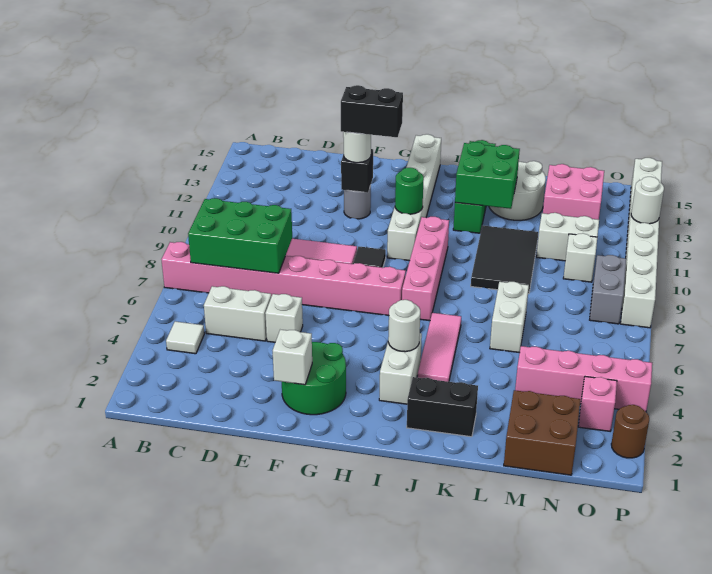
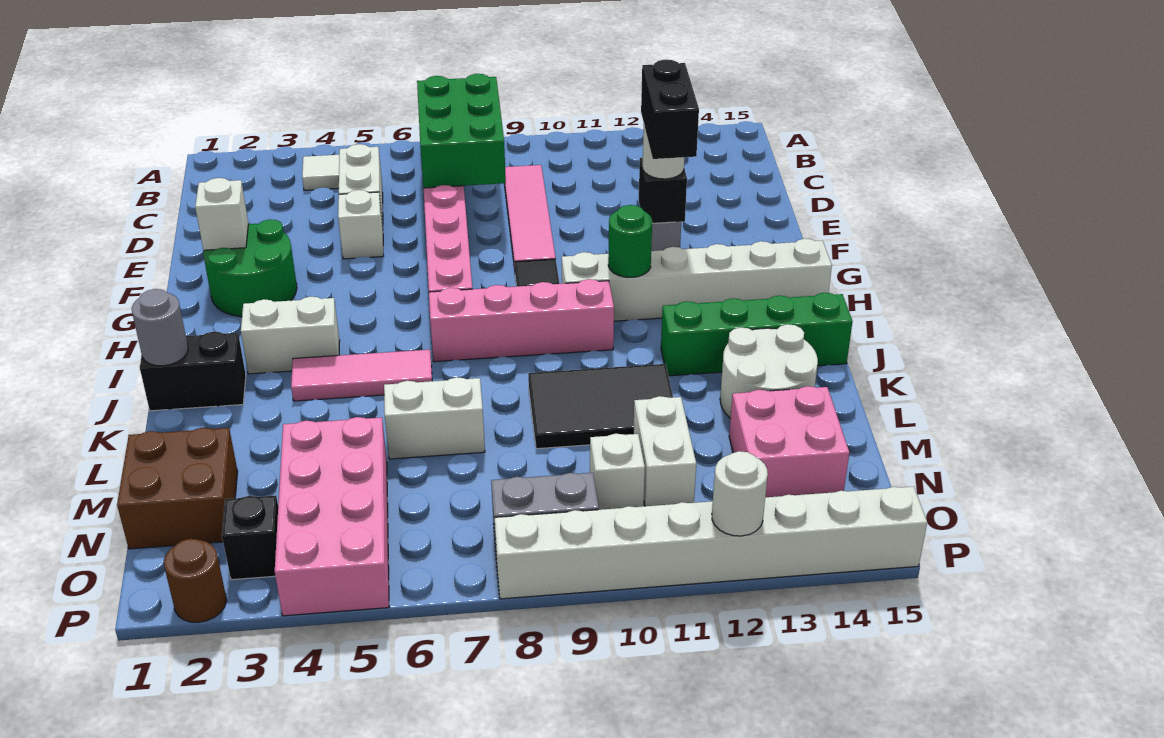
white 1x1 round brick [388,300,420,352] -> none
none -> grey 1x1 round brick [132,289,188,366]
black 1x2 brick [407,377,478,437] -> black 1x2 brick turned to [140,332,246,411]
green 2x2 brick [455,142,520,209] -> none
pink 1x4 brick [515,346,652,411] -> pink 2x4 brick [275,417,389,616]
pink 1x1 brick [578,377,617,431] -> black 1x1 brick [222,495,278,580]

